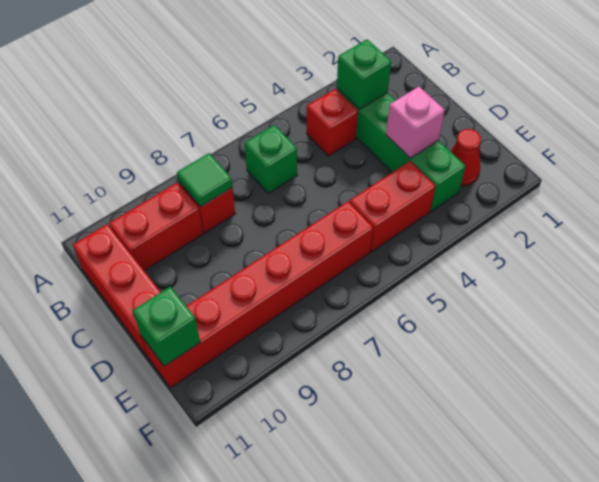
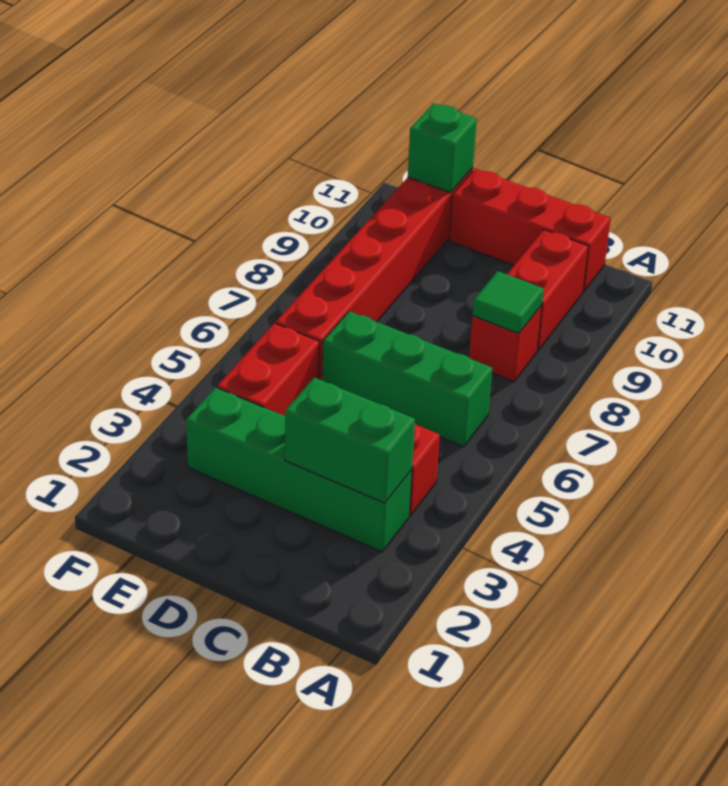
green 1x1 brick [337,39,391,109] -> green 1x2 brick [285,377,415,503]
green 1x1 brick [245,125,297,194] -> green 1x3 brick [322,311,492,447]
pink 1x1 brick [386,86,445,158] -> none
red 1x1 cone [451,129,481,186] -> none

